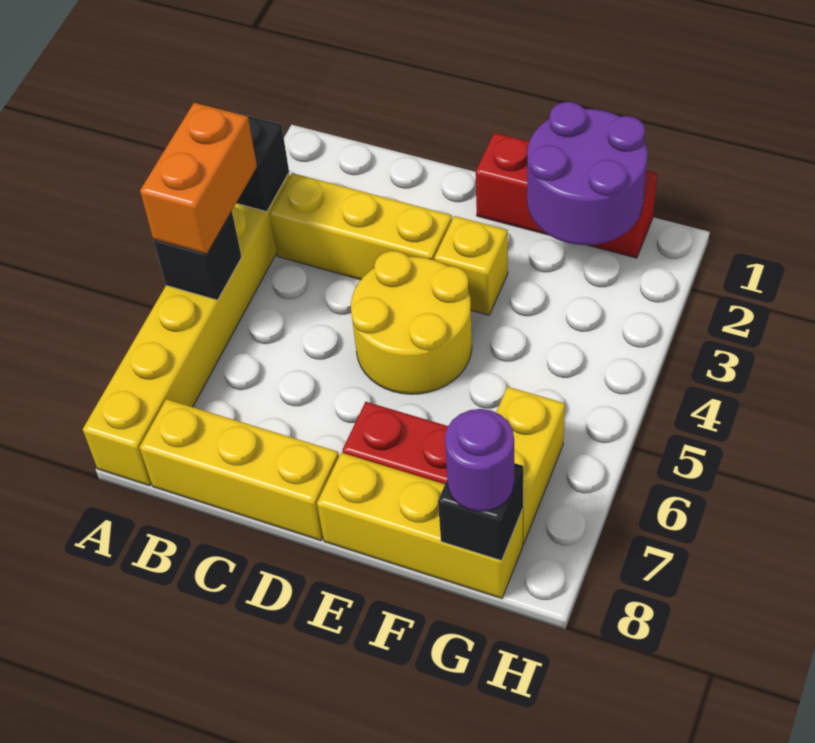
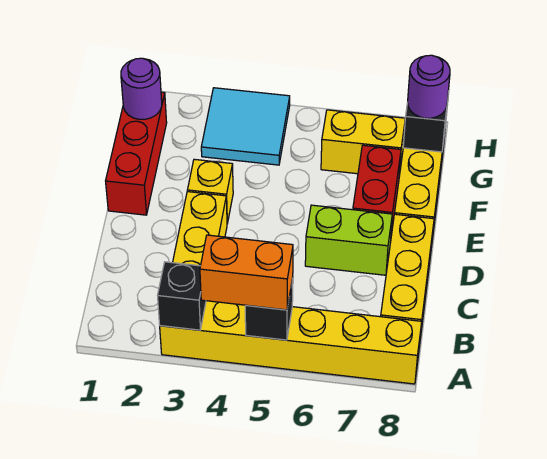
yellow 2x2 round brick [351,251,472,394] -> none
none -> lime 1x2 brick [305,205,392,275]
purple 2x2 round brick [527,102,648,245] -> purple 1x1 round brick [121,58,162,119]
none -> cyan 2x2 tile [201,88,290,165]

